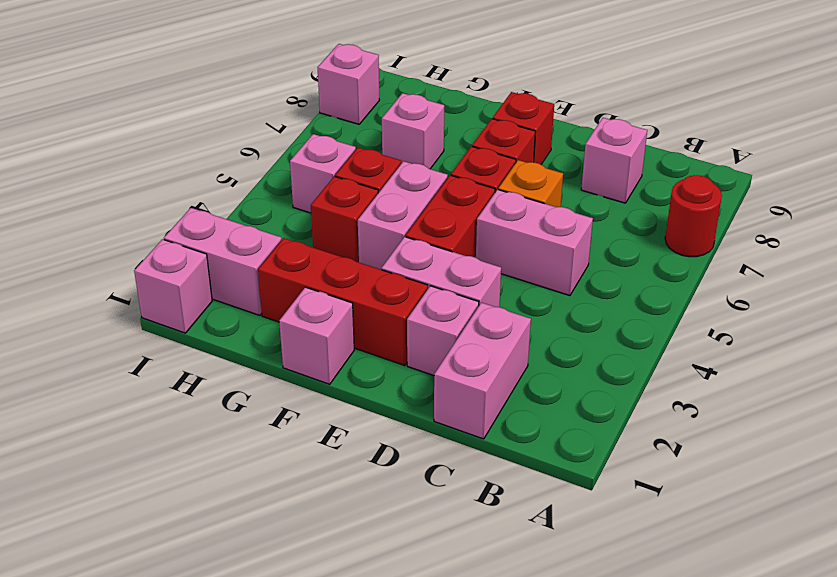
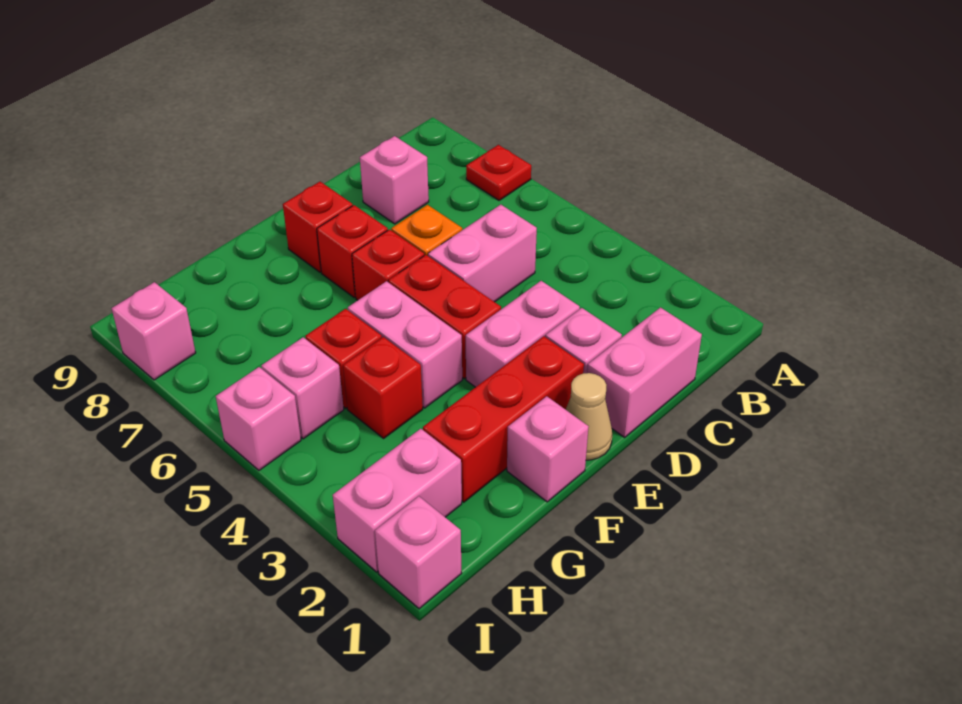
red 1x1 round brick [665,175,722,257] -> red 1x1 plate [466,145,531,201]
pink 1x2 brick [434,303,531,439] -> pink 1x2 brick turned to [587,308,702,437]
none -> tan 1x1 cone [566,373,612,460]
pink 1x1 brick [382,93,444,169] -> pink 1x1 brick moved to [216,367,301,470]

